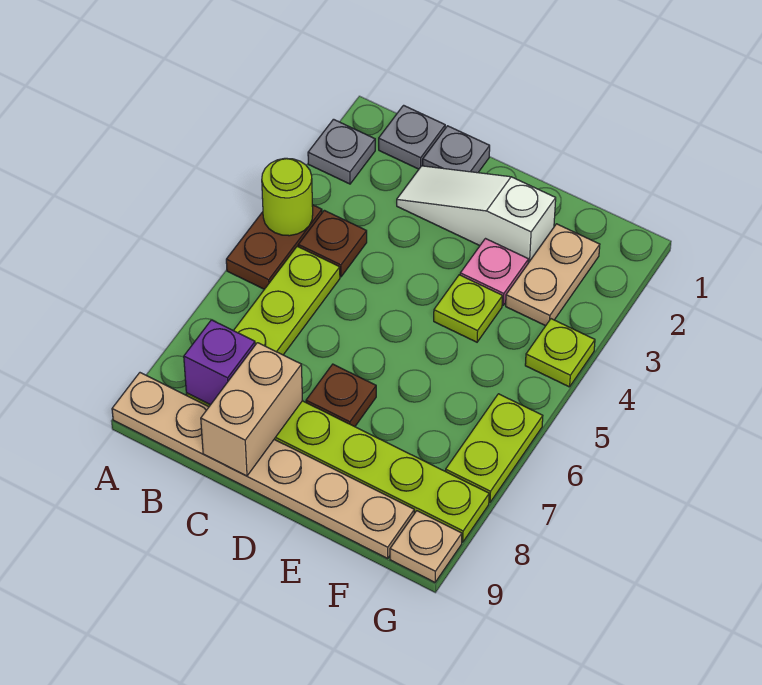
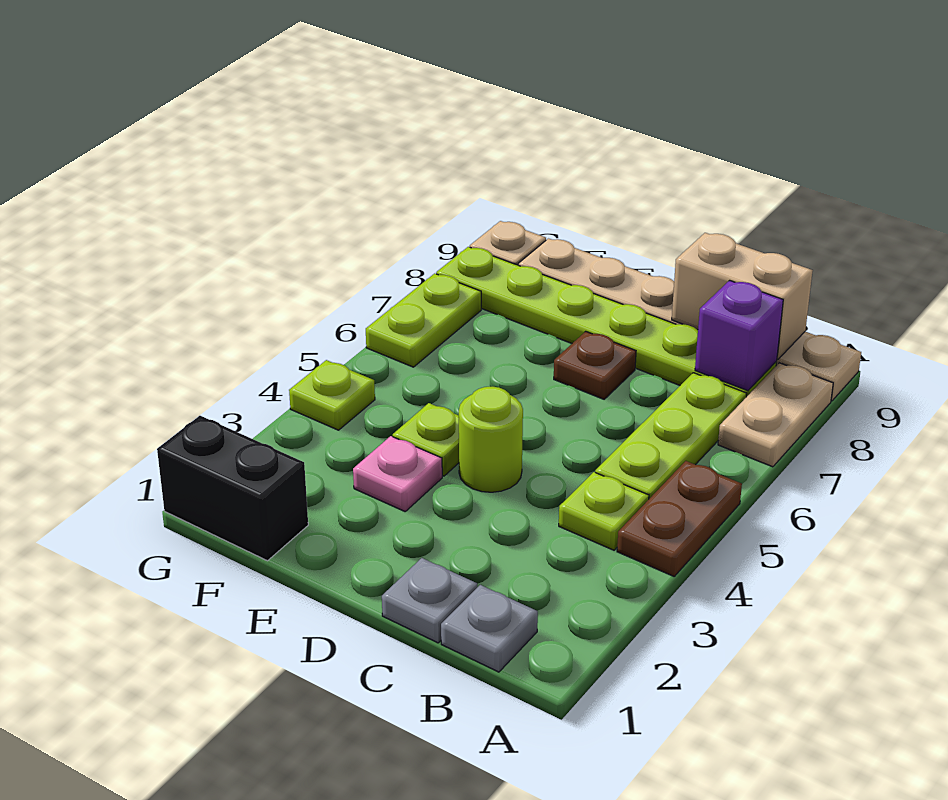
grey 1x1 plate [308,119,375,184] -> none
lime 1x1 round brick [262,158,313,236] -> lime 1x1 round brick moved to [459,387,523,492]
brown 1x1 plate [298,210,367,277] -> lime 1x1 plate [559,472,649,550]
white 1x3 slope [397,166,556,263] -> none
tan 1x2 brick [201,343,302,476] -> tan 1x2 brick turned to [672,233,813,359]
none -> black 1x2 brick [157,416,308,561]
tan 1x2 plate [506,224,600,326] -> tan 1x2 plate moved to [718,363,833,467]

